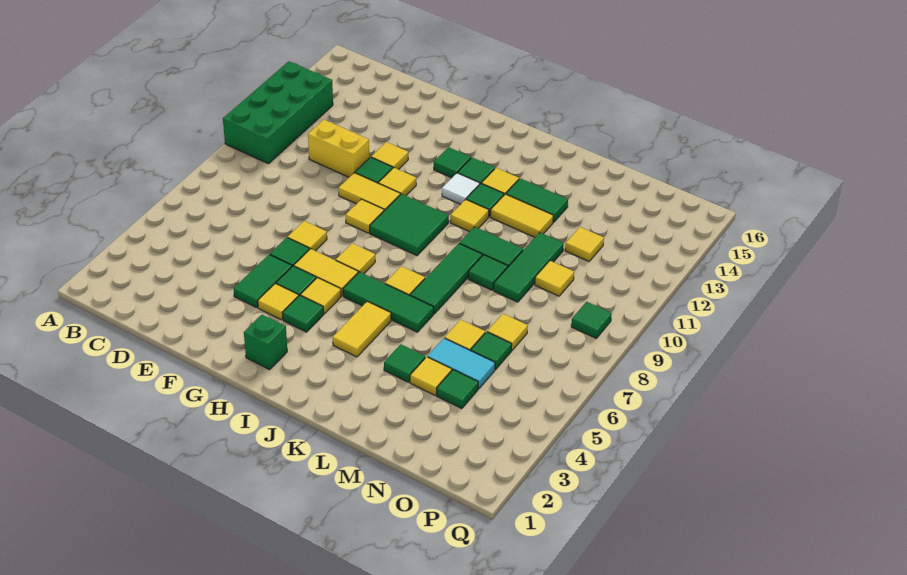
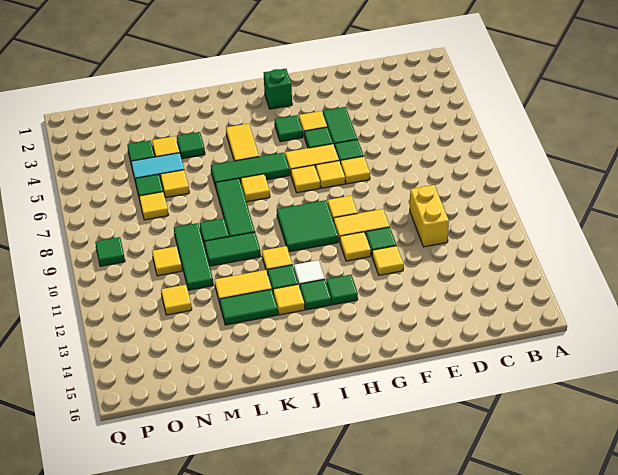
green 2x4 brick [223,61,333,164] -> none
yellow 1x2 brick [308,120,369,177] -> yellow 1x2 brick turned to [410,185,449,247]
yellow 1x1 tile [301,278,341,314] -> yellow 1x1 tile moved to [316,161,345,188]

